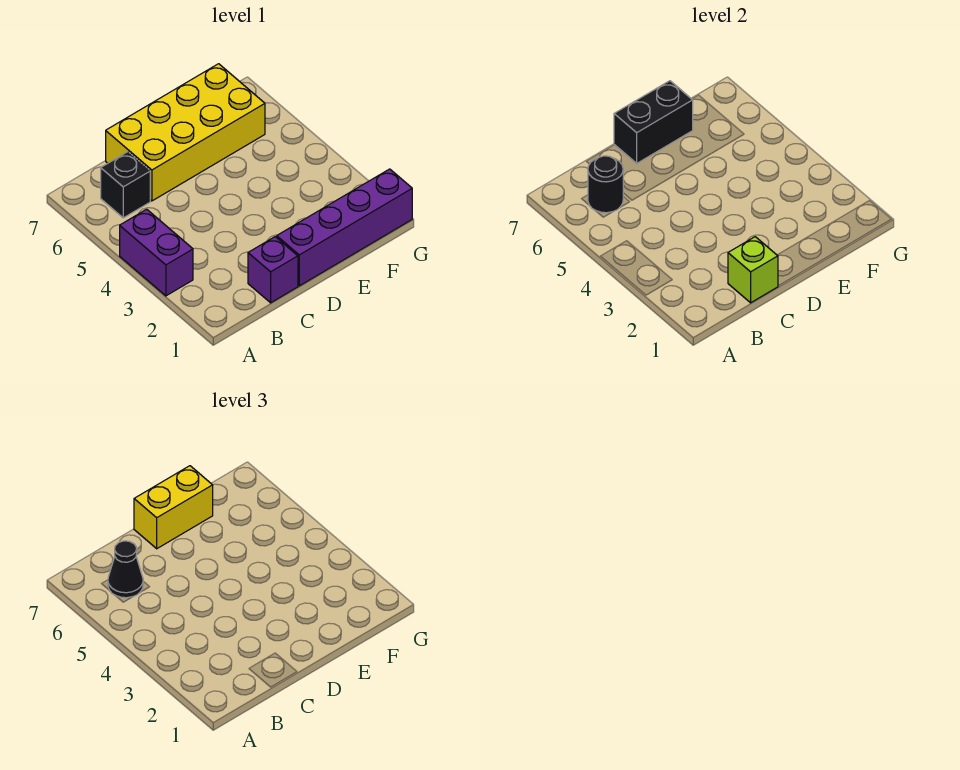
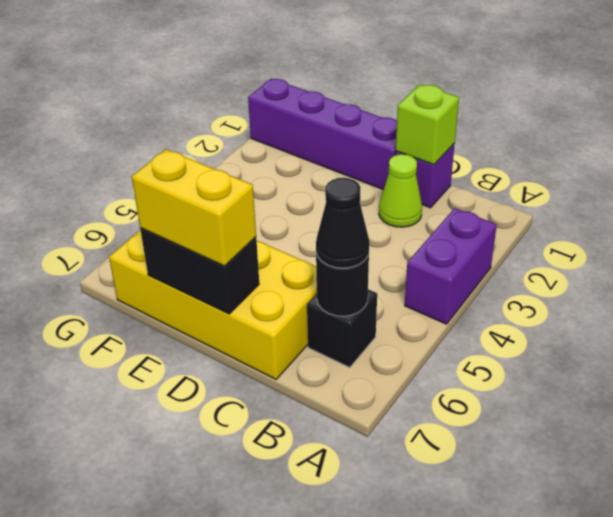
none -> lime 1x1 cone [379,154,422,227]

